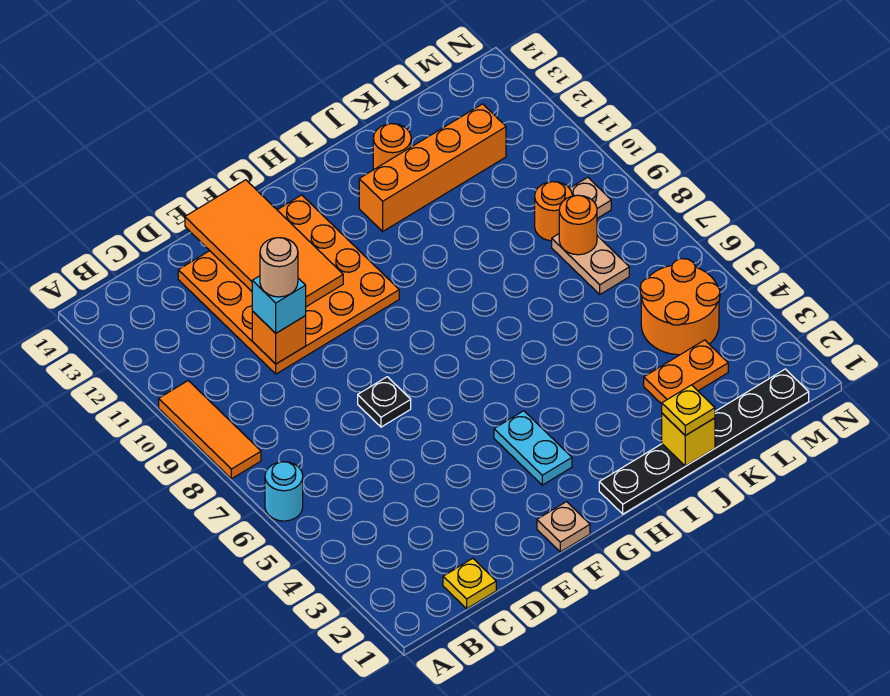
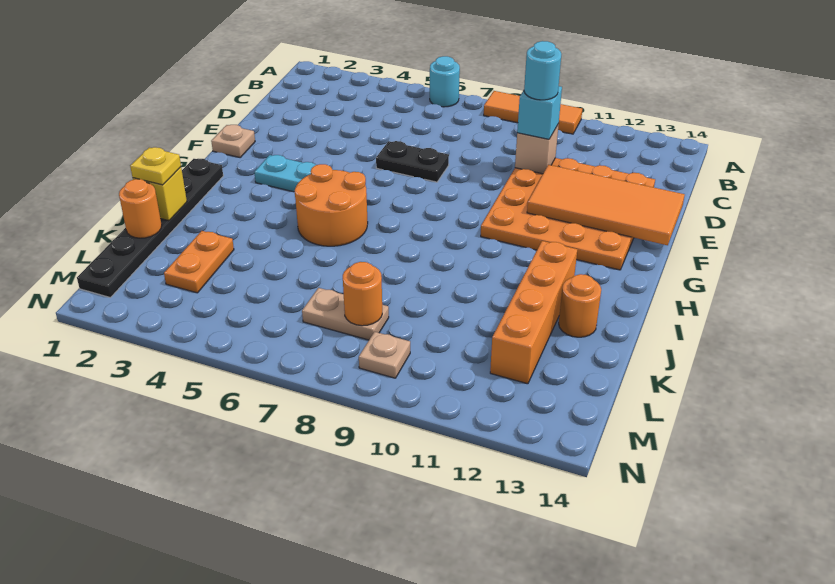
yellow 1x1 plate [443,558,496,609] -> none
orange 1x1 brick [252,311,306,364] -> tan 1x1 brick [515,124,559,174]
tan 1x1 round brick [260,238,298,297] -> cyan 1x1 round brick [524,41,561,100]
black 1x1 plate [358,377,411,427] -> black 1x2 plate [376,141,449,182]
orange 2x2 round brick [640,259,720,355] -> orange 2x2 round brick moved to [295,164,368,246]
orange 1x1 round brick [535,182,572,241] -> orange 1x1 round brick moved to [119,179,162,238]

